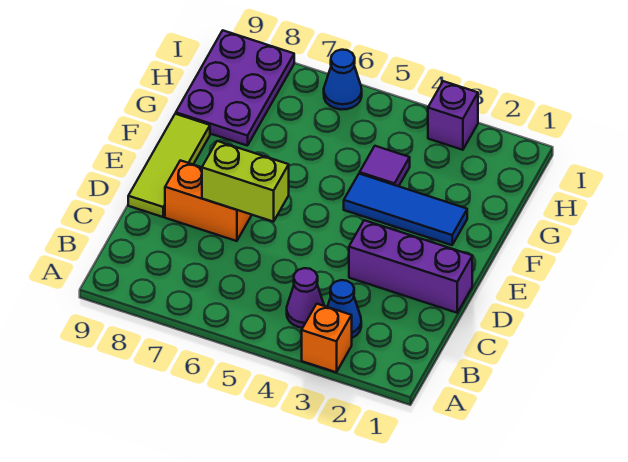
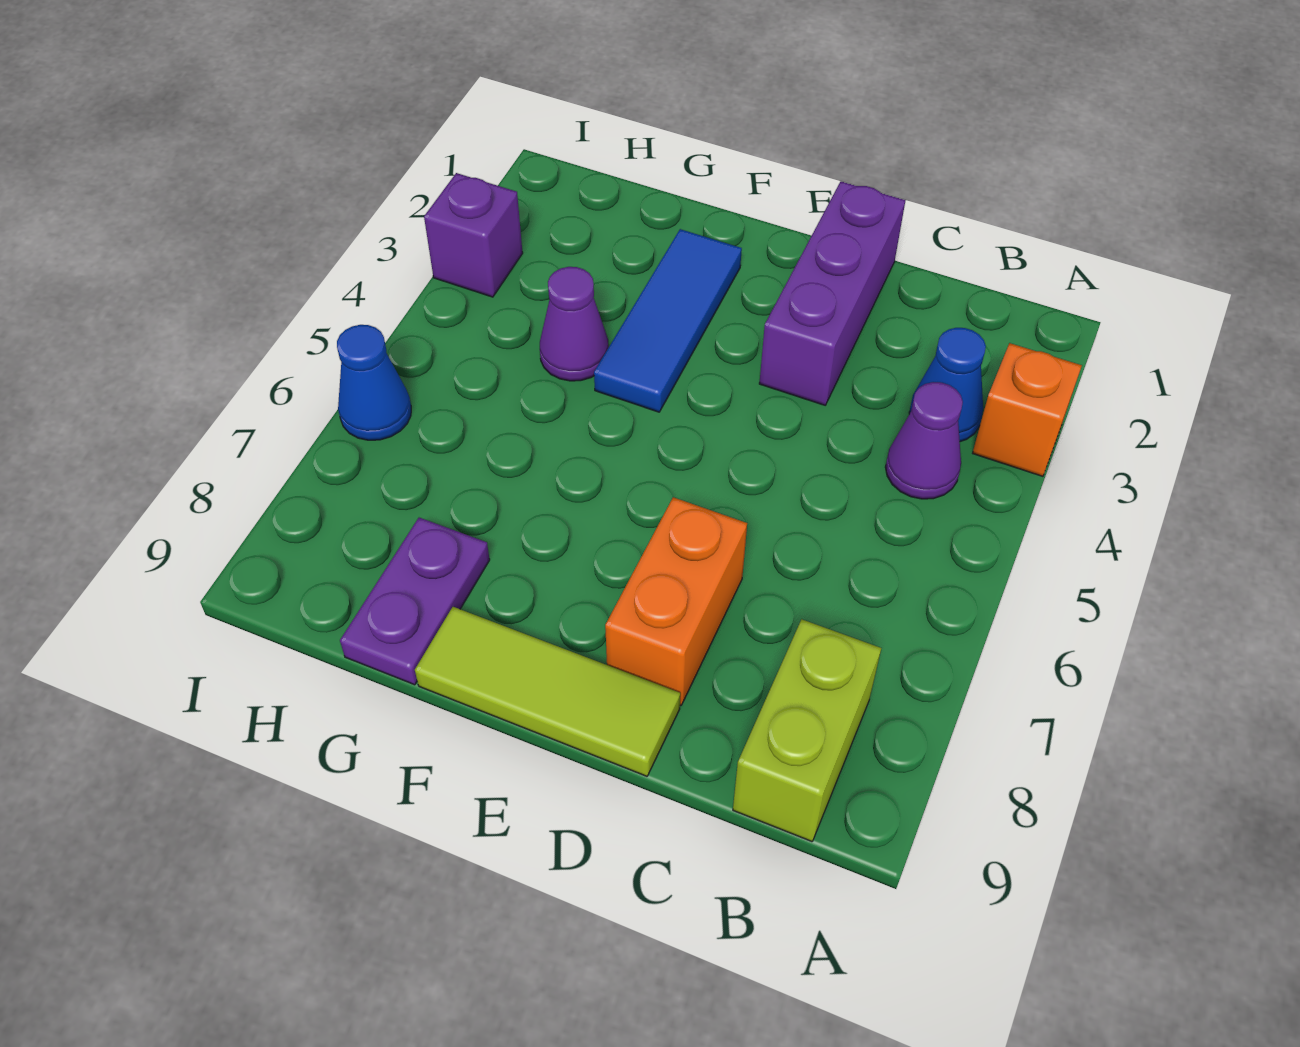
lime 1x2 brick [202,141,289,222] -> lime 1x2 brick moved to [733,619,881,842]
purple 1x1 tile [360,146,410,186] -> purple 1x1 cone [540,267,609,381]
purple 2x3 plate [176,30,294,146] -> purple 1x2 plate [340,518,490,685]

